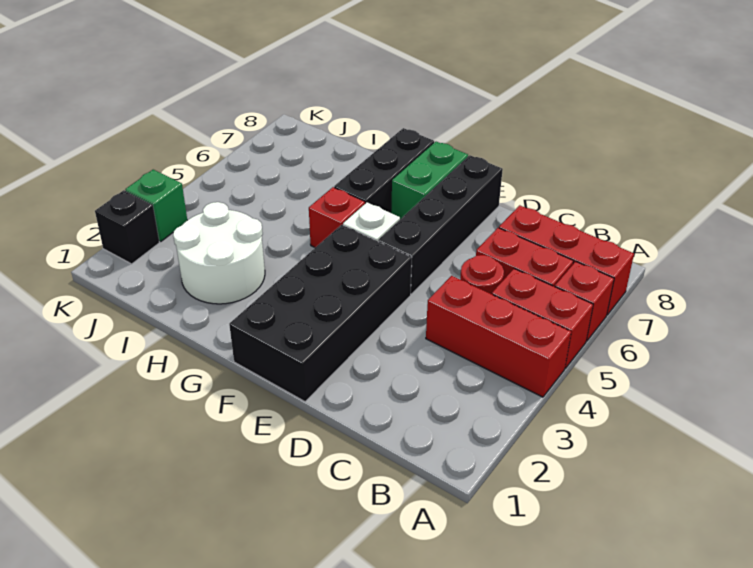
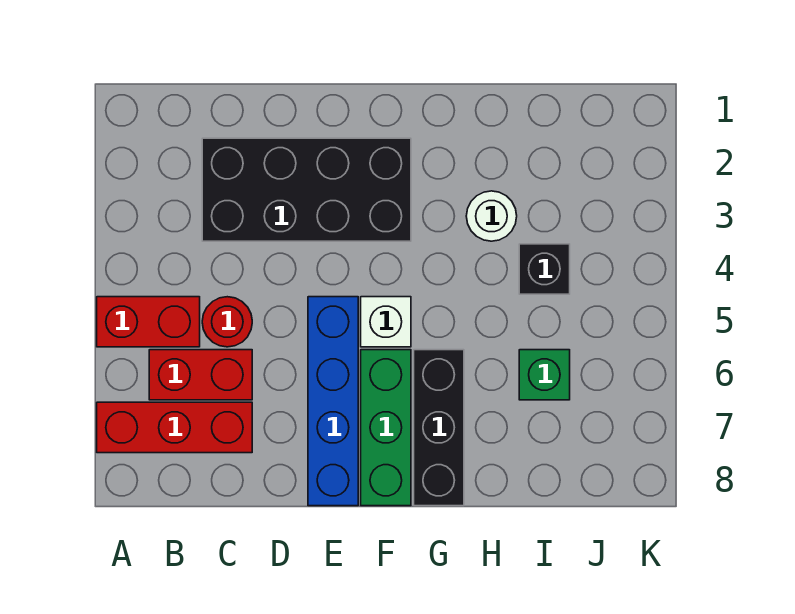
red 1x3 brick [426,276,571,397] -> none
red 1x1 brick [555,261,614,341] -> none
black 2x4 brick [229,225,412,402] -> black 2x4 brick turned to [202,138,411,241]
black 1x4 brick [378,155,503,294] -> blue 1x4 brick [308,297,358,506]
green 1x2 brick [391,142,468,219] -> green 1x3 brick [361,350,411,506]
red 1x1 brick [309,187,365,248] -> none
white 2x2 round brick [173,202,265,304] -> white 1x1 round brick [466,191,517,241]
black 1x1 brick [95,190,160,264] -> black 1x1 brick moved to [519,244,570,294]
green 1x1 brick [125,170,187,242] -> green 1x1 brick moved to [519,350,570,400]

